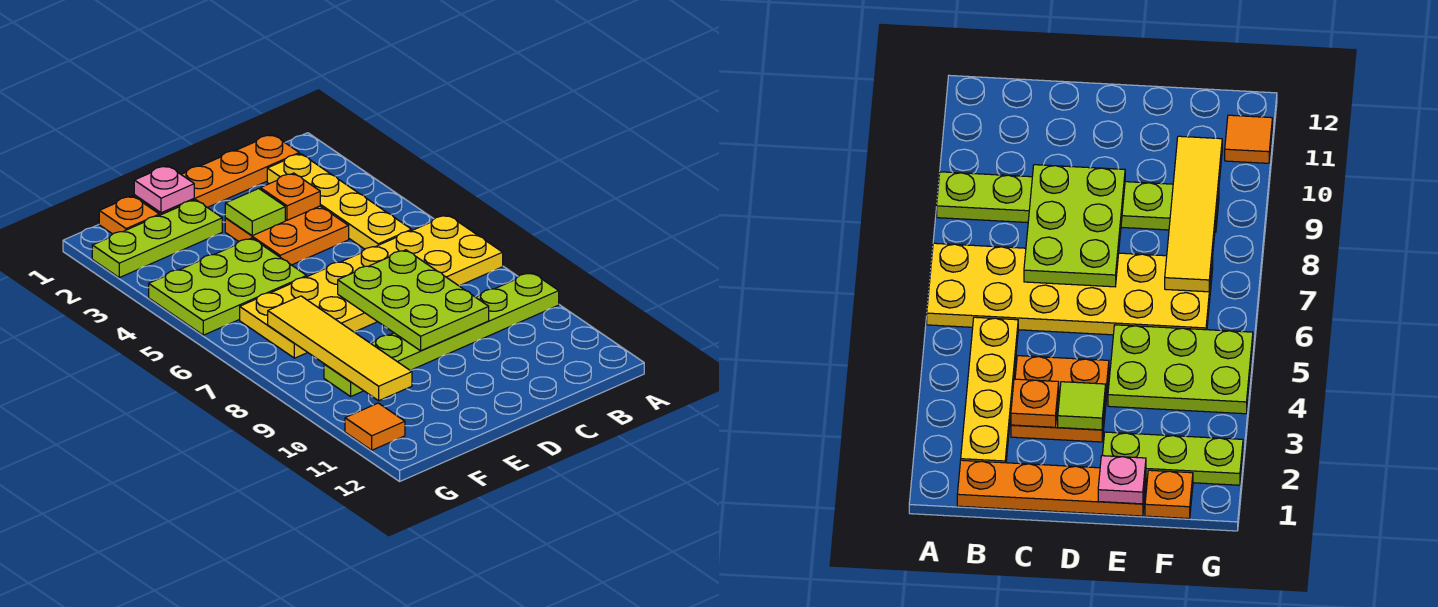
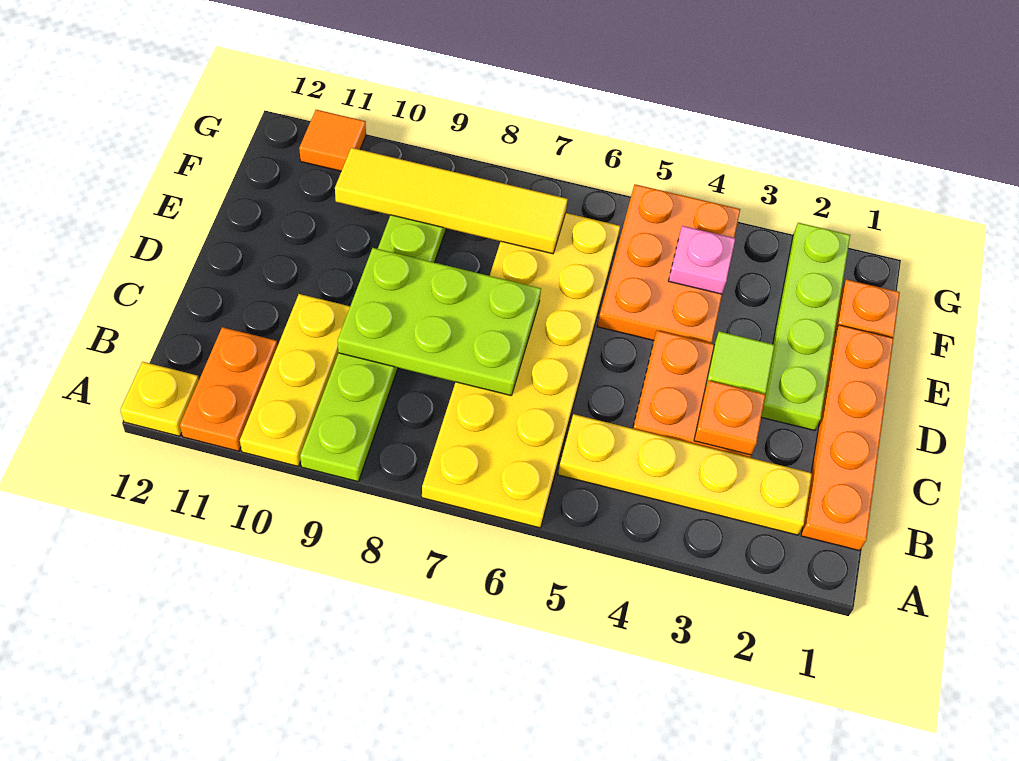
none -> yellow 1x3 plate [240,294,350,466]
none -> orange 1x2 plate [180,327,278,451]
none -> yellow 1x1 plate [120,362,199,436]
pink 1x1 plate [134,166,194,213] -> pink 1x1 plate moved to [669,226,735,294]
lime 1x3 plate [92,200,222,278] -> lime 1x4 plate [762,223,850,430]
lime 2x3 plate [149,238,307,335] -> orange 2x3 plate [597,184,740,343]

